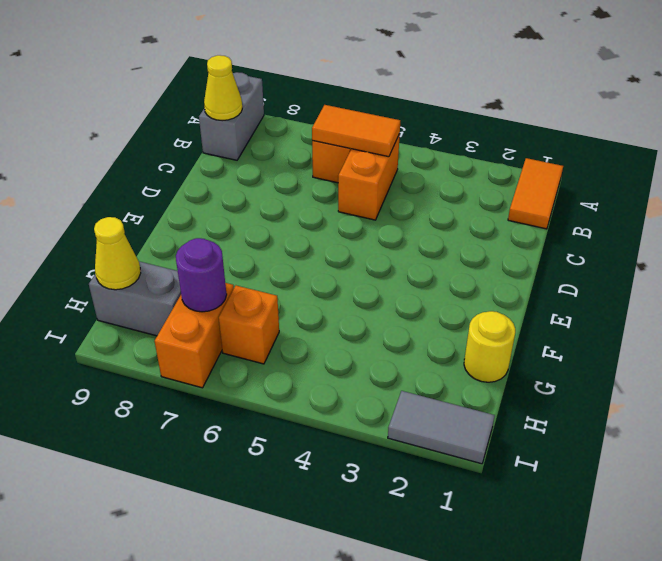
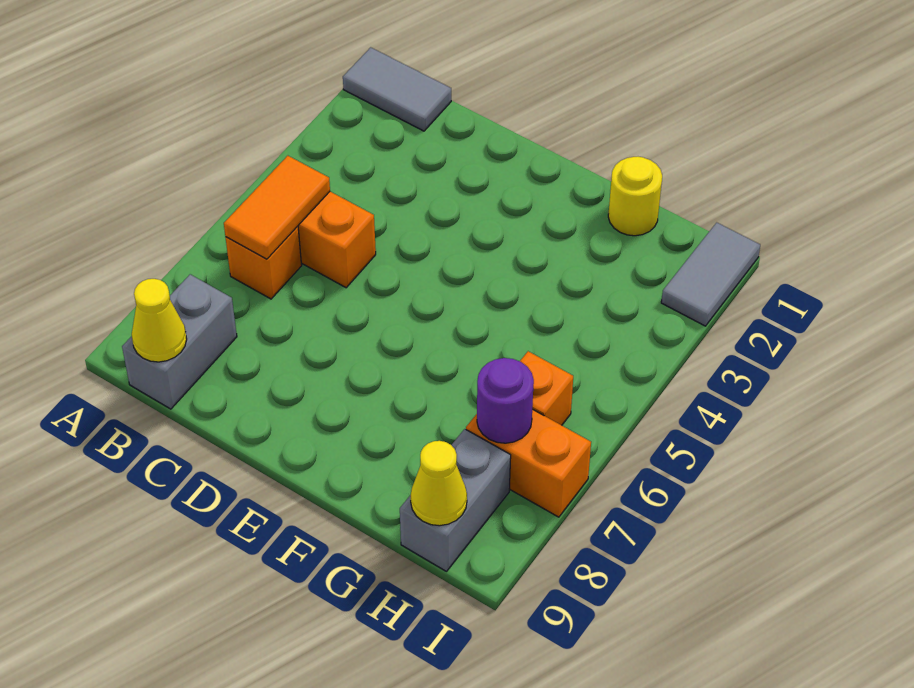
orange 1x2 tile [508,158,563,229] -> grey 1x2 tile [343,47,451,131]
grey 1x2 brick [199,72,264,160] -> grey 1x2 brick turned to [122,274,237,409]

